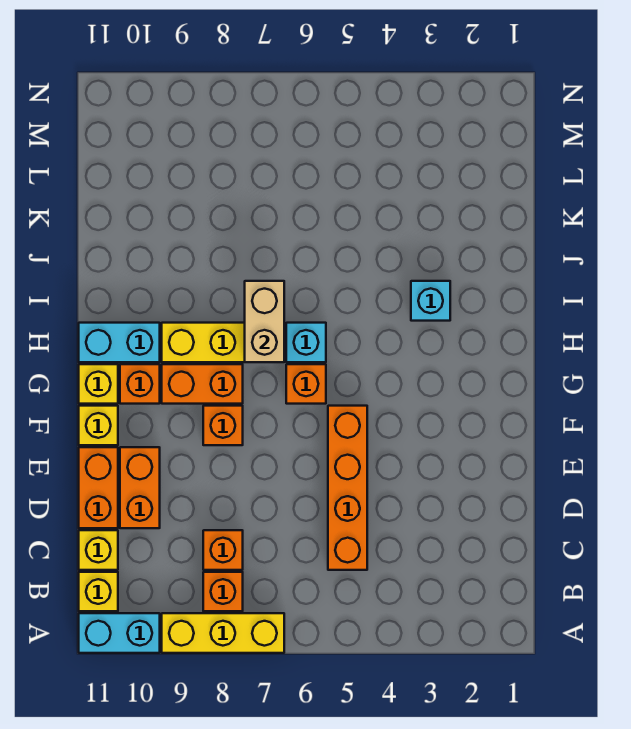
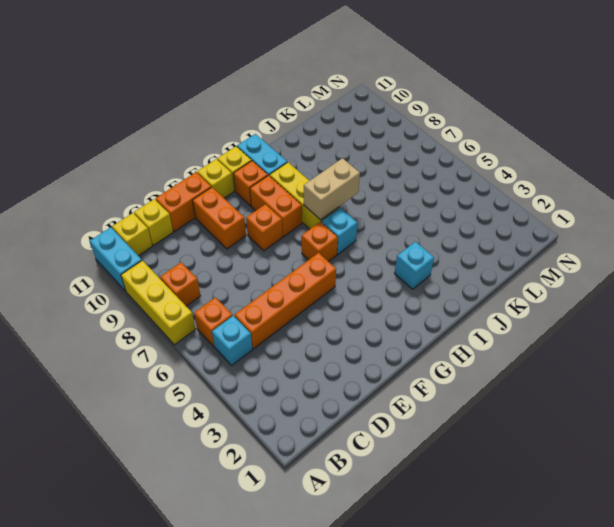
none -> cyan 1x1 brick [212,316,252,365]
orange 1x1 brick [203,530,243,570] -> orange 1x1 brick moved to [194,297,233,346]
orange 1x2 brick [120,447,160,528] -> orange 1x2 brick turned to [192,187,246,249]

